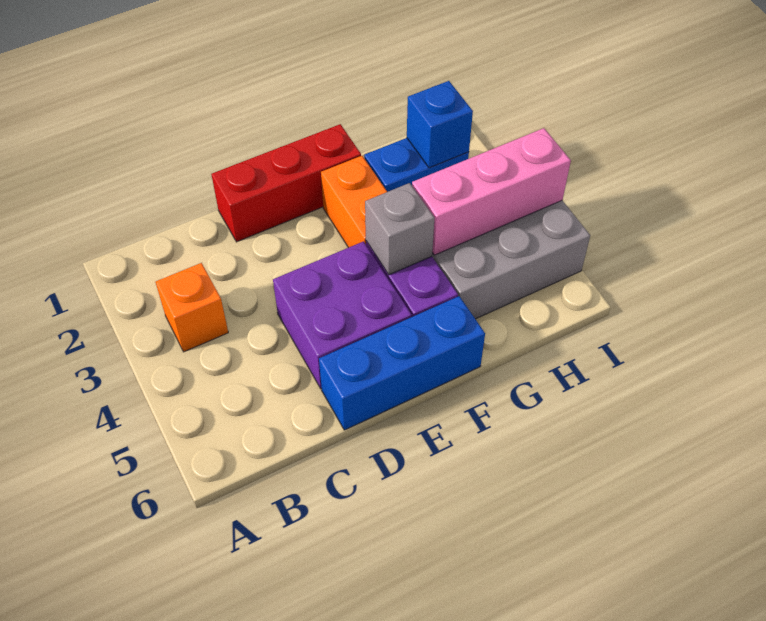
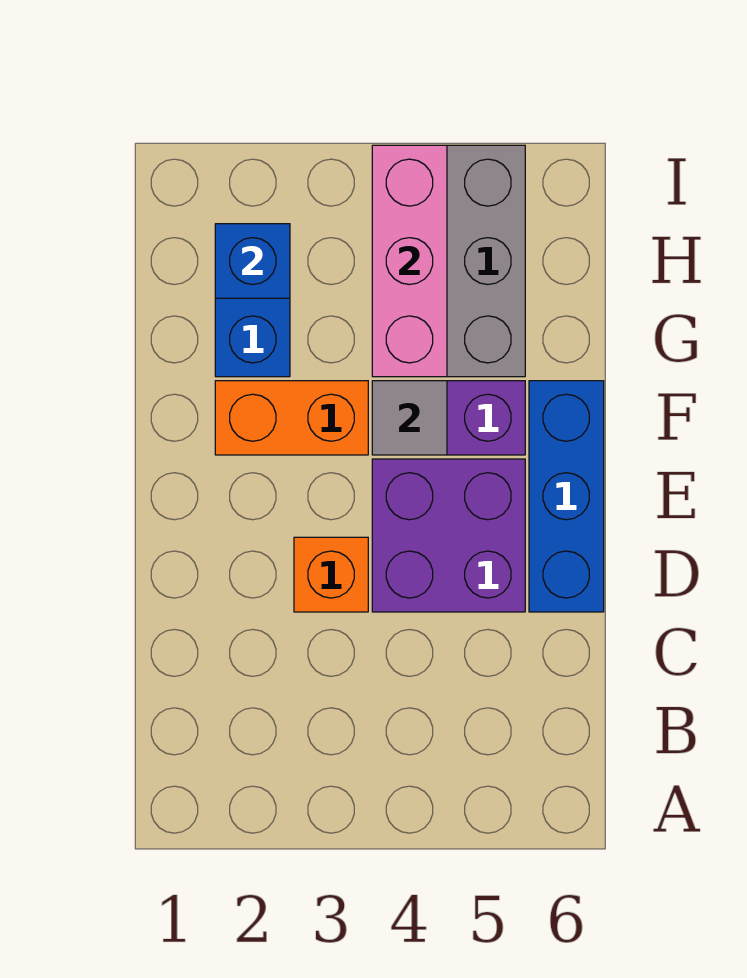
orange 1x1 brick [156,263,228,352] -> orange 1x1 brick moved to [294,537,368,612]
red 1x3 brick [211,124,361,242] -> none
grey 1x1 brick [365,183,434,275] -> grey 1x1 tile [372,381,447,455]

